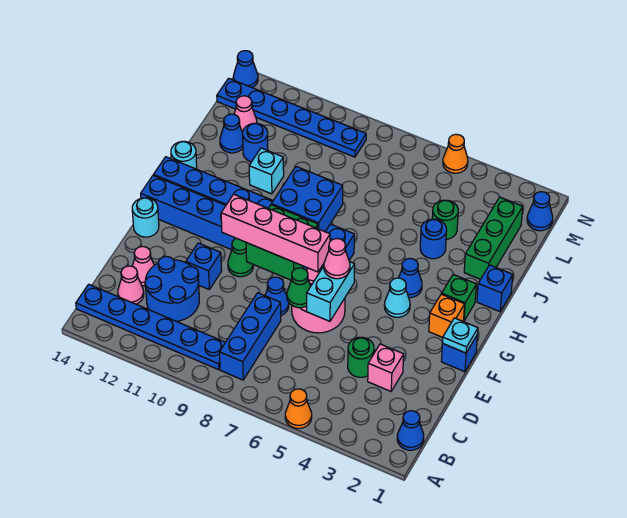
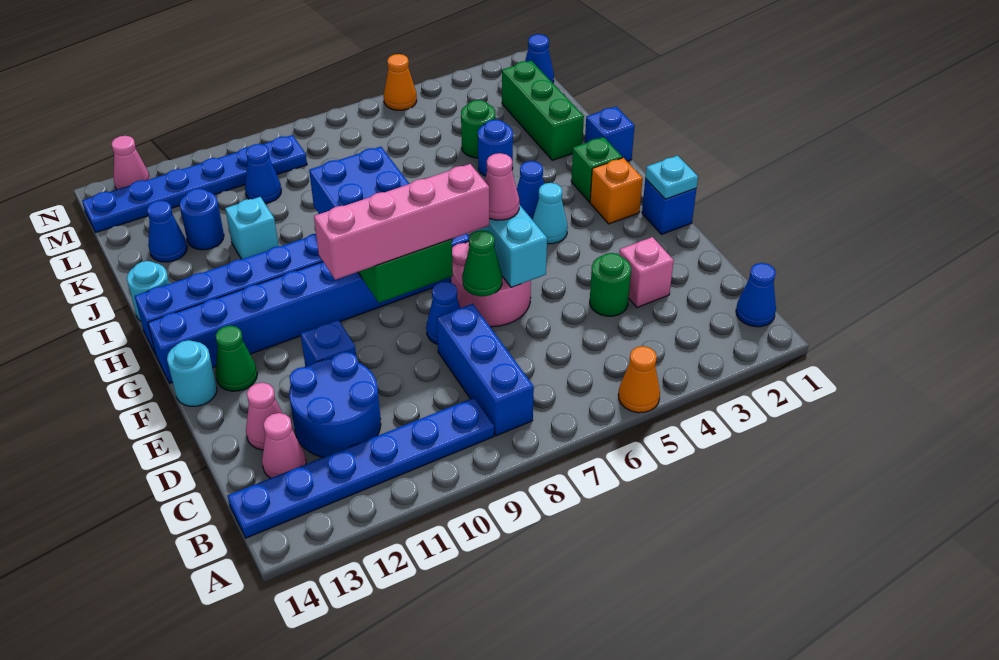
green 1x1 cone [228,238,253,277] -> green 1x1 cone moved to [215,326,257,391]
pink 1x1 cone [234,96,257,132] -> pink 1x1 cone moved to [112,136,150,190]
blue 1x1 cone [234,51,258,87] -> blue 1x1 cone moved to [245,144,281,203]

